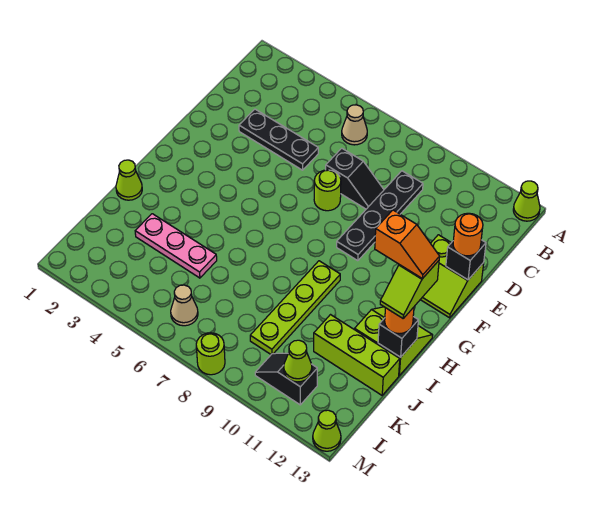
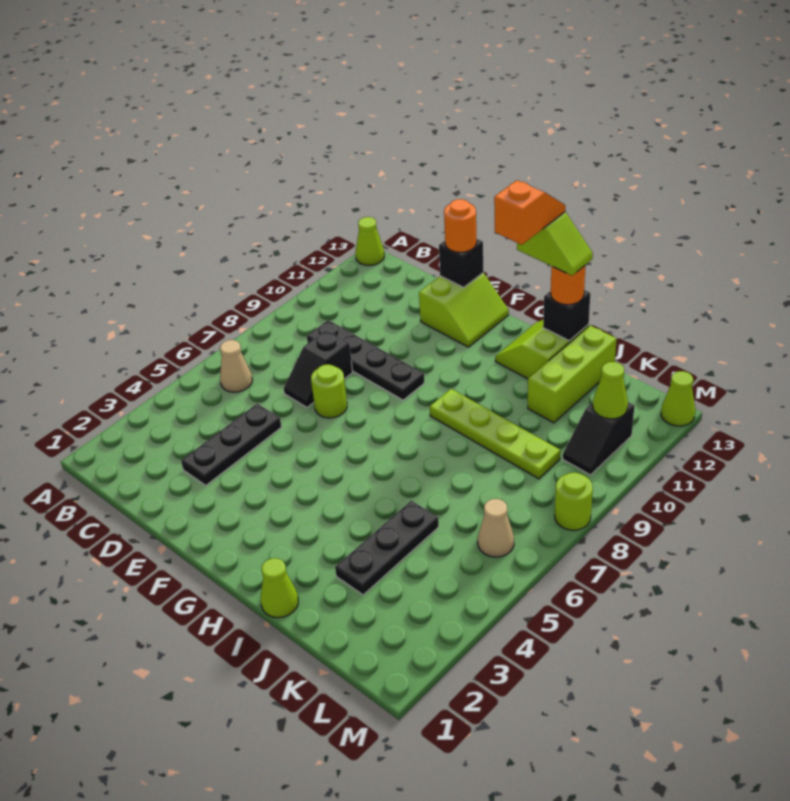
black 1x2 slope [326,148,384,209] -> black 1x2 slope turned to [284,330,353,407]
pink 1x3 plate [135,214,217,278] -> black 1x3 plate [335,500,439,595]

